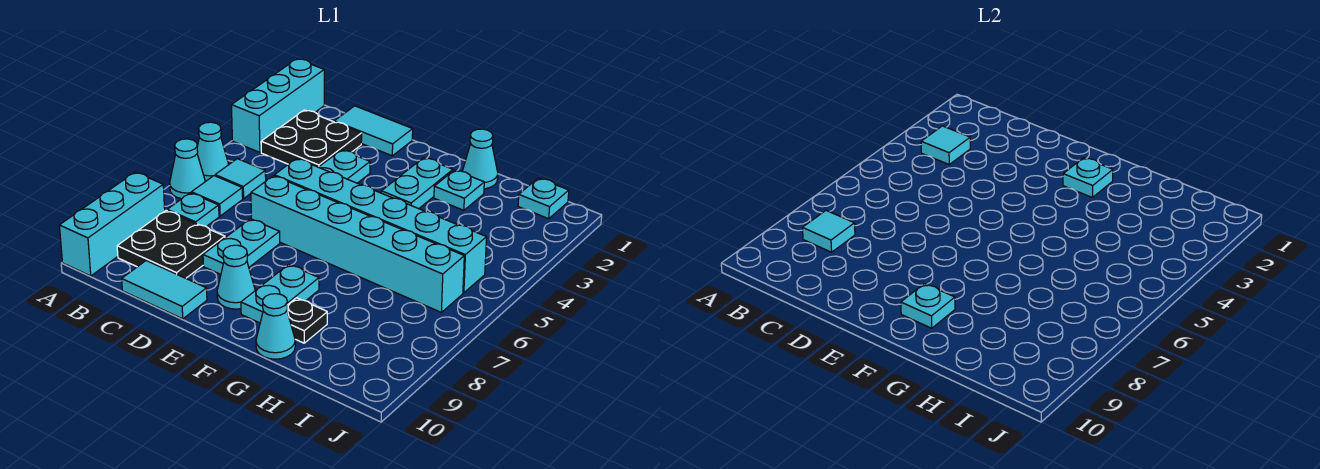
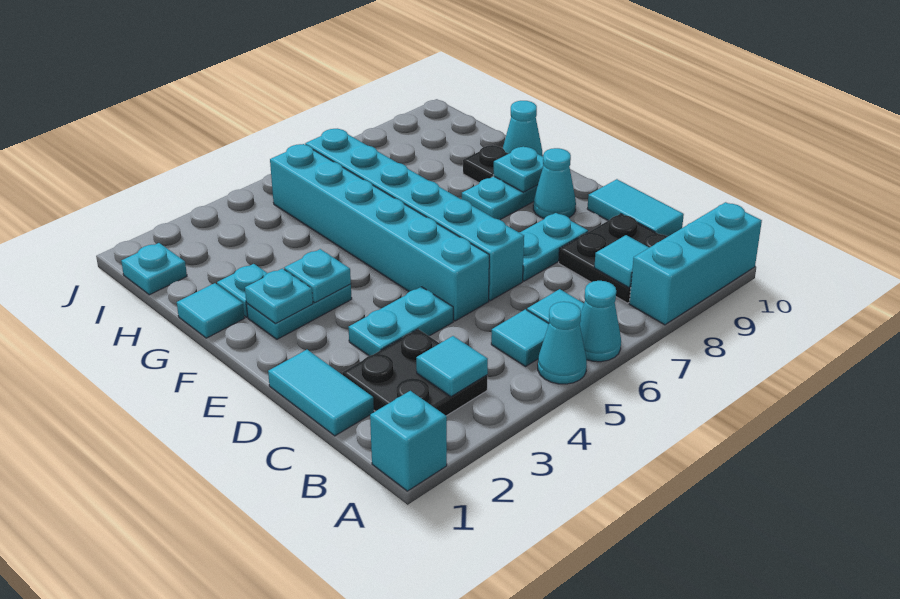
cyan 1x3 brick [231,59,324,152] -> cyan 1x1 brick [370,391,447,491]
cyan 1x1 plate [167,193,219,227] -> cyan 1x1 plate moved to [284,249,351,303]
cyan 1x1 cone [463,129,498,189] -> cyan 1x1 tile [177,283,244,338]

